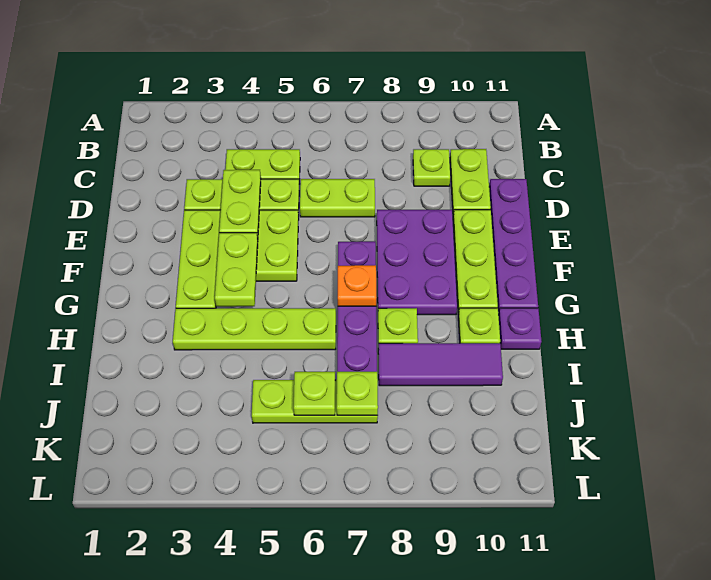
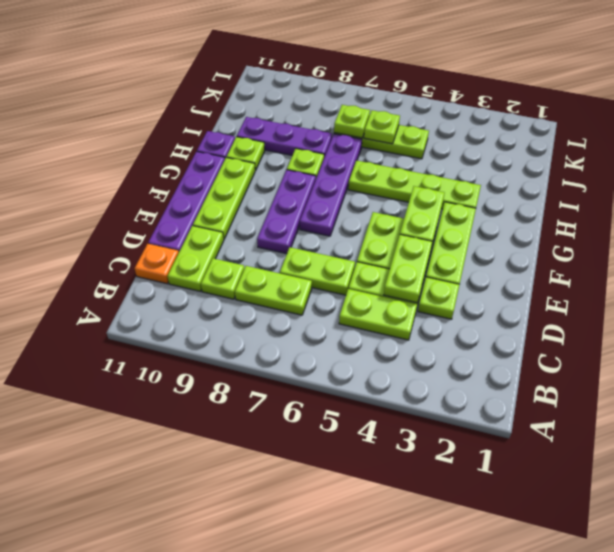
none -> lime 1x2 plate [235,266,312,315]
purple 2x3 plate [377,210,457,315] -> purple 1x3 plate [257,170,316,254]
orange 1x1 plate [338,265,376,306] -> orange 1x1 plate moved to [135,244,179,284]
purple 1x3 tile [378,343,503,386] -> purple 1x3 plate [237,117,332,157]

